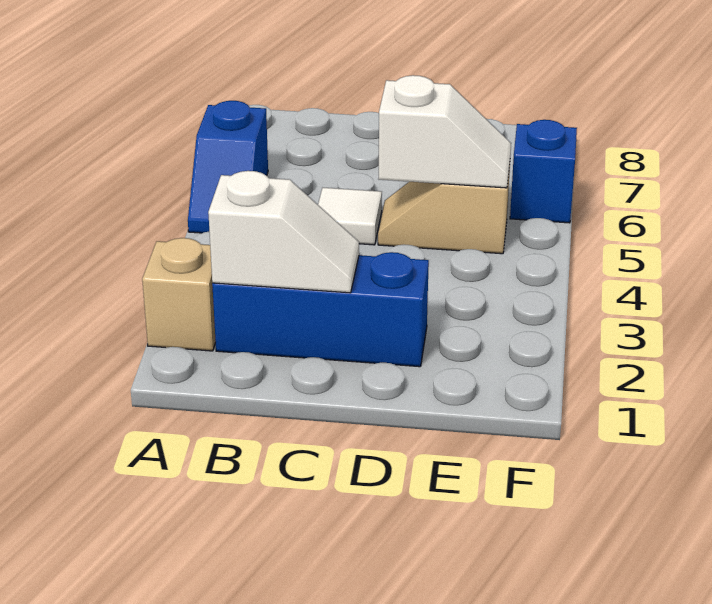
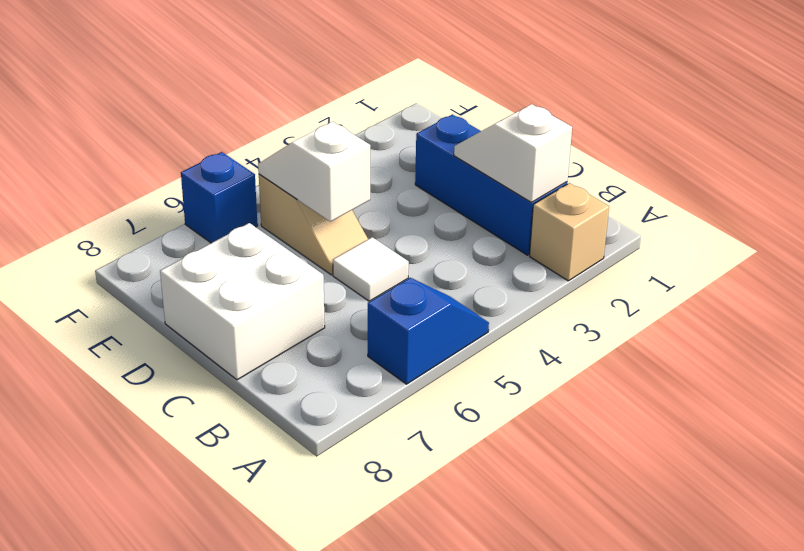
none -> white 2x2 brick [160,223,325,380]

